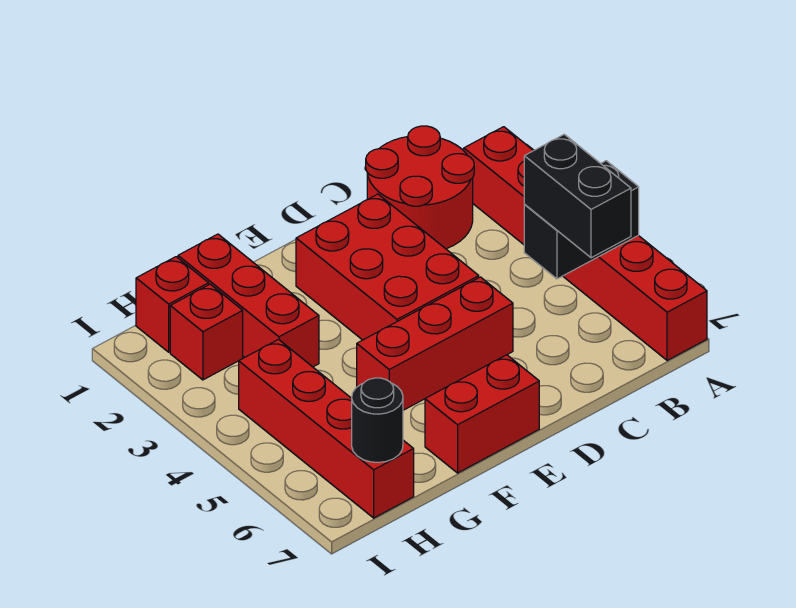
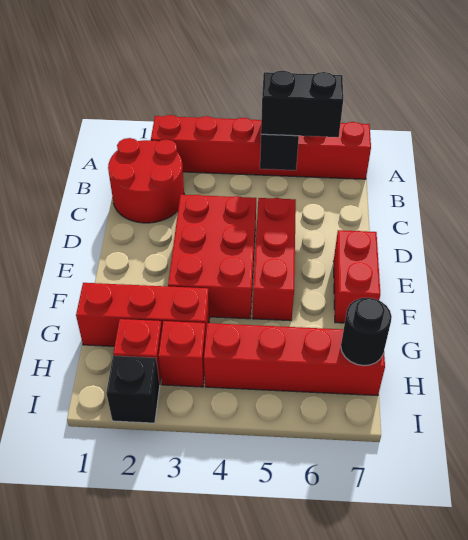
red 2x3 brick [296,194,479,340] -> red 2x3 brick turned to [168,195,256,319]
red 1x1 brick [136,257,209,352] -> red 1x1 brick moved to [159,321,206,387]
none -> black 1x1 brick [106,356,160,423]

